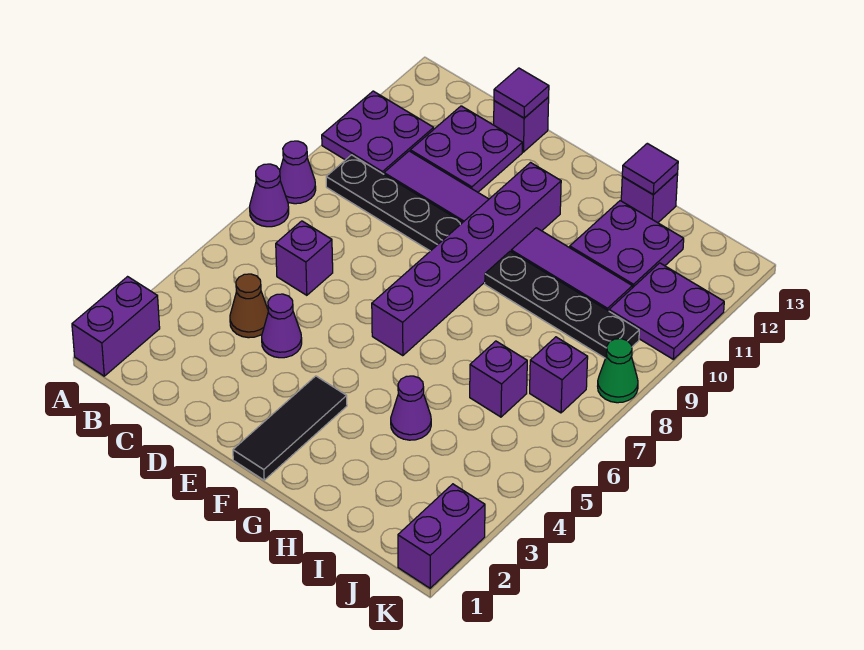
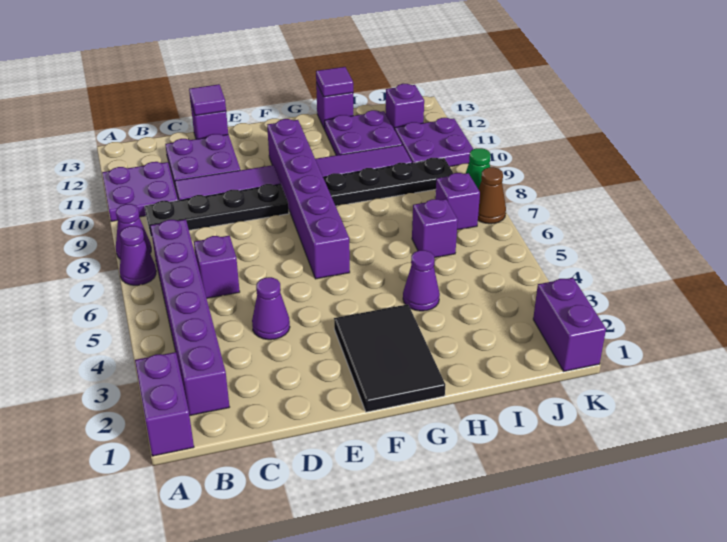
none -> purple 1x6 brick [150,219,229,416]
brown 1x1 cone [230,274,268,338] -> brown 1x1 cone moved to [478,167,506,224]
black 1x3 tile [233,376,347,480] -> black 2x3 tile [334,304,445,412]
none -> purple 1x1 brick [386,84,424,130]

